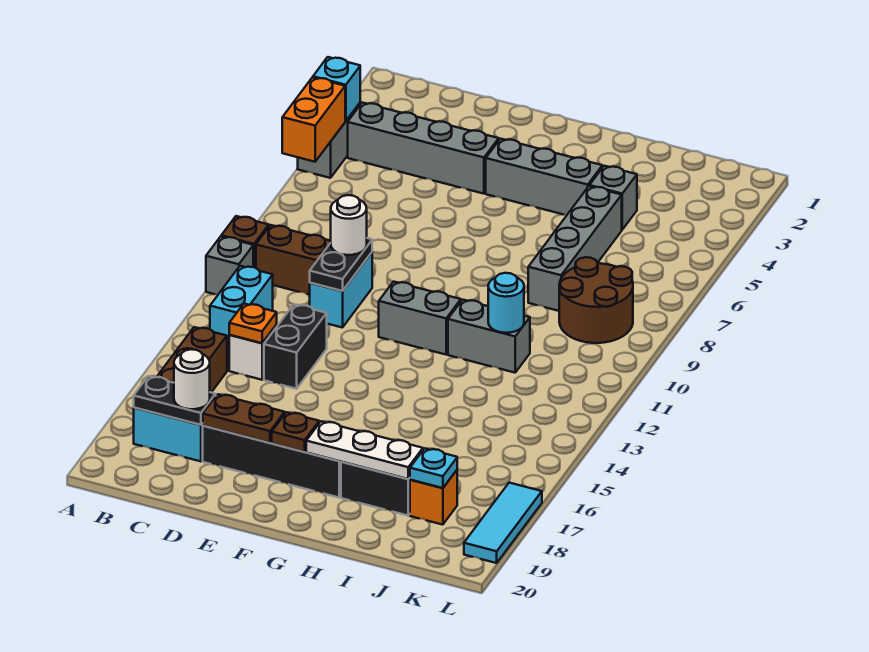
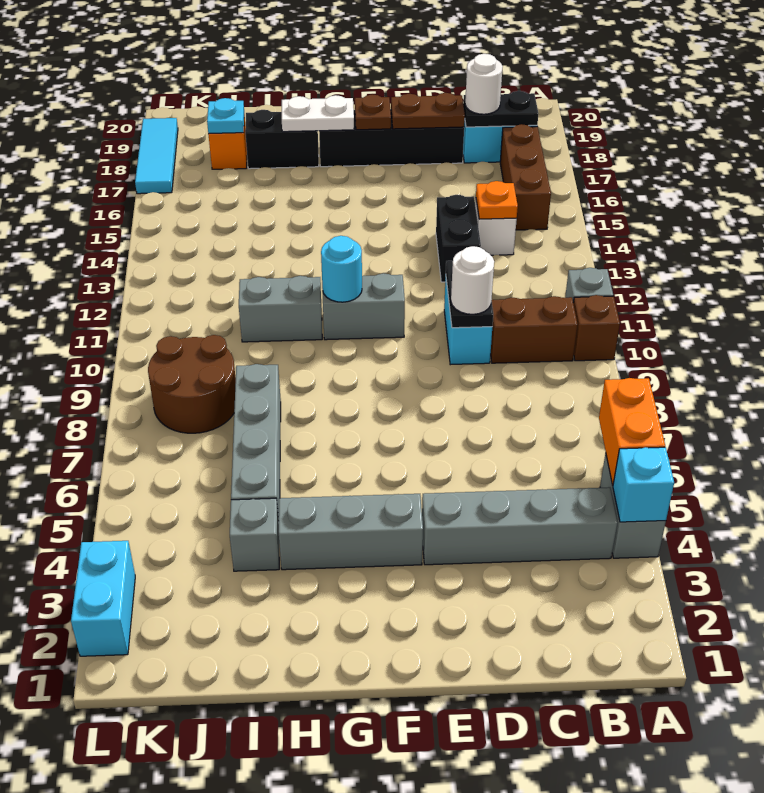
cyan 1x2 brick [210,266,273,347] -> cyan 1x2 brick moved to [71,541,135,656]
white 1x3 plate [306,421,423,479] -> white 1x2 plate [282,95,354,132]
cyan 1x1 round brick [488,273,524,333] -> cyan 1x1 round brick moved to [321,236,362,302]

